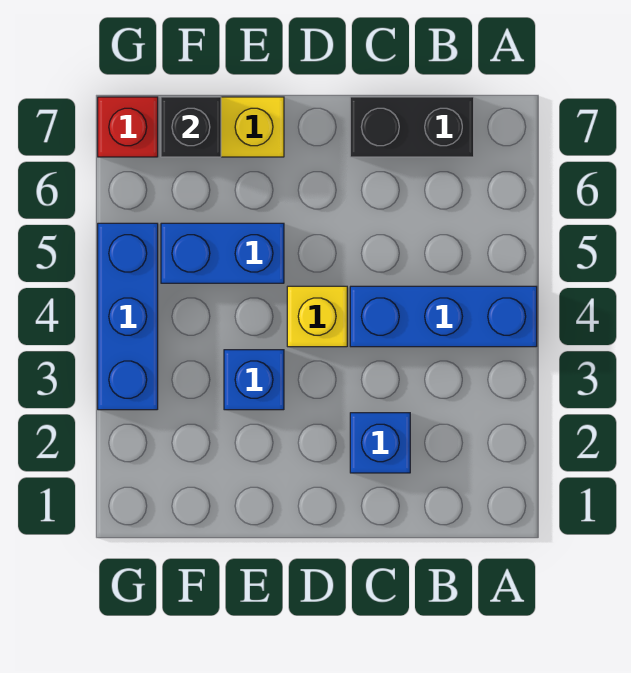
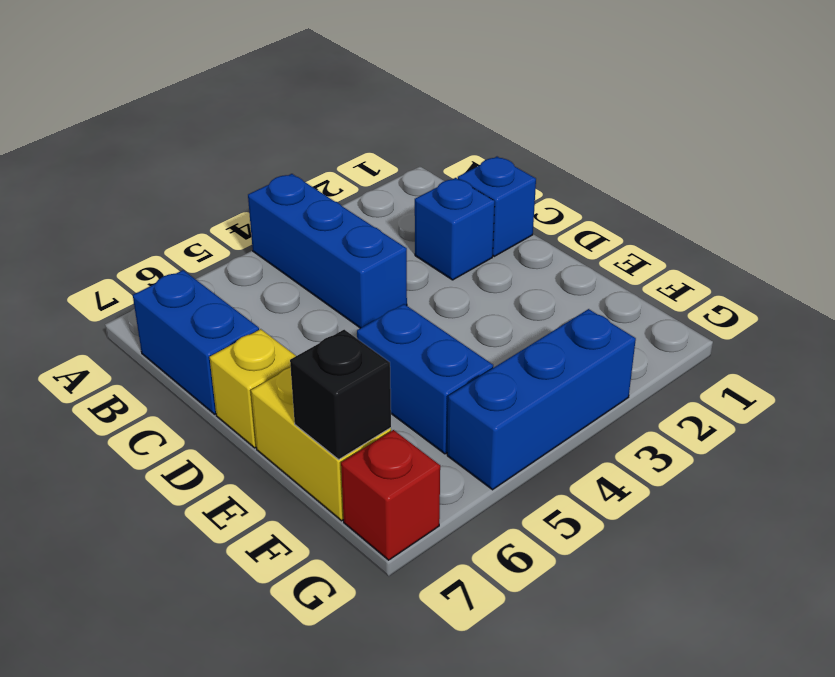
black 1x2 brick [350,97,474,157] -> blue 1x2 brick [133,270,259,414]
yellow 1x1 brick [287,286,347,347] -> yellow 1x1 brick moved to [210,329,296,448]
blue 1x1 brick [224,350,284,410] -> blue 1x1 brick moved to [458,157,536,256]

